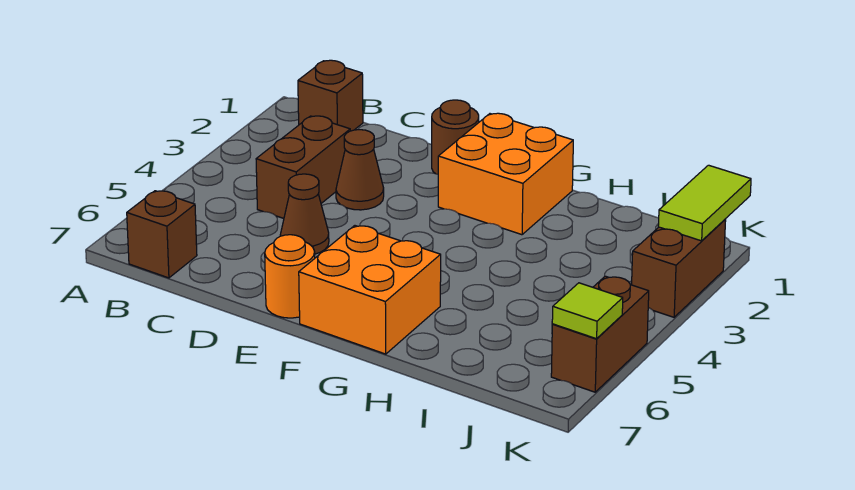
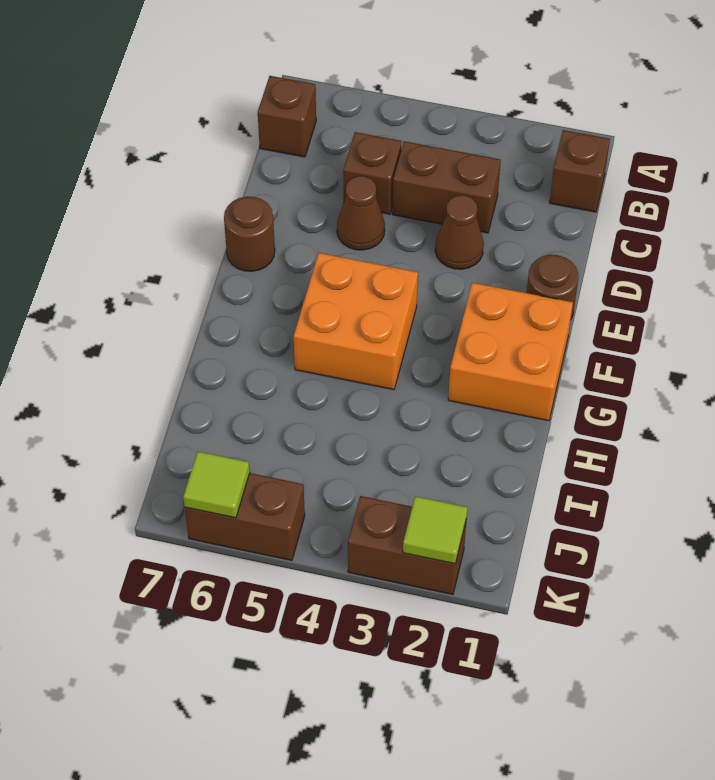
none -> brown 1x1 brick [343,132,402,214]
orange 1x1 round brick [265,235,315,318] -> brown 1x1 round brick [224,197,275,271]
orange 2x2 brick [299,226,441,354] -> orange 2x2 brick moved to [294,253,418,390]
lime 1x2 tile [658,165,751,241] -> lime 1x1 tile [403,496,468,564]

